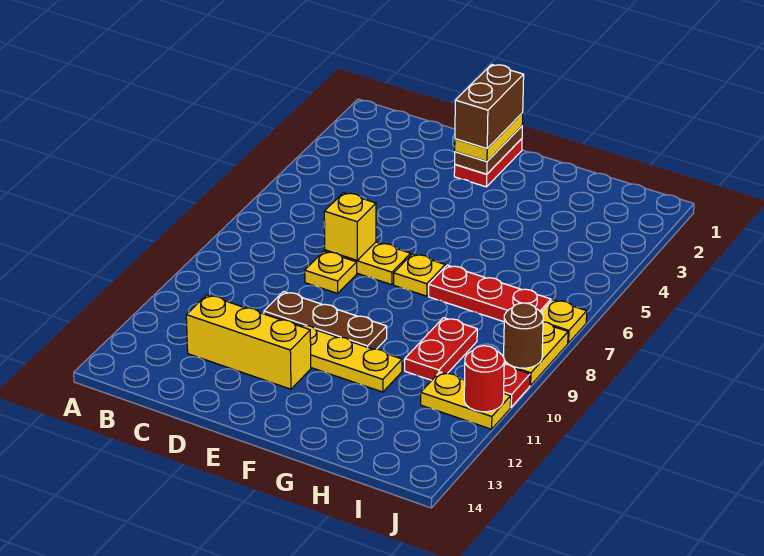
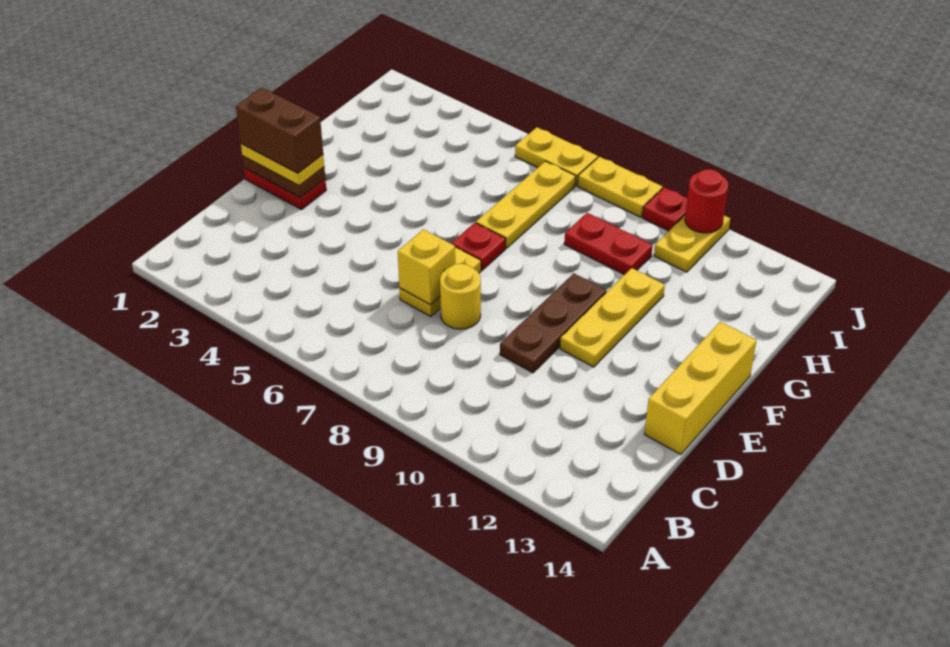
yellow 1x3 brick [186,295,311,389] -> yellow 1x3 brick moved to [645,322,757,454]
yellow 1x1 plate [305,251,357,293] -> yellow 1x1 round brick [440,264,481,329]
yellow 1x1 plate [394,254,445,296] -> red 1x1 plate [451,223,506,270]
red 1x3 plate [429,265,551,322] -> yellow 1x3 plate [476,161,576,249]
yellow 1x1 plate [541,300,587,343] -> yellow 1x2 plate [515,127,598,186]
brown 1x1 round brick [504,303,543,368] -> none

